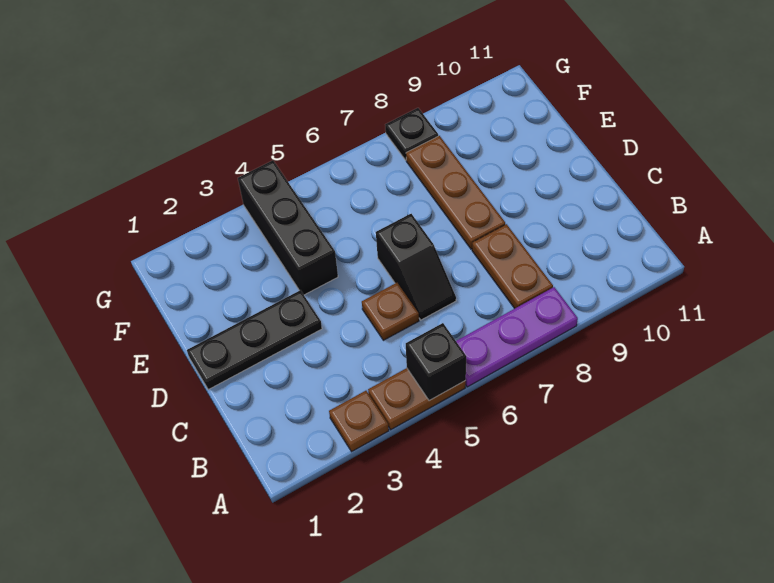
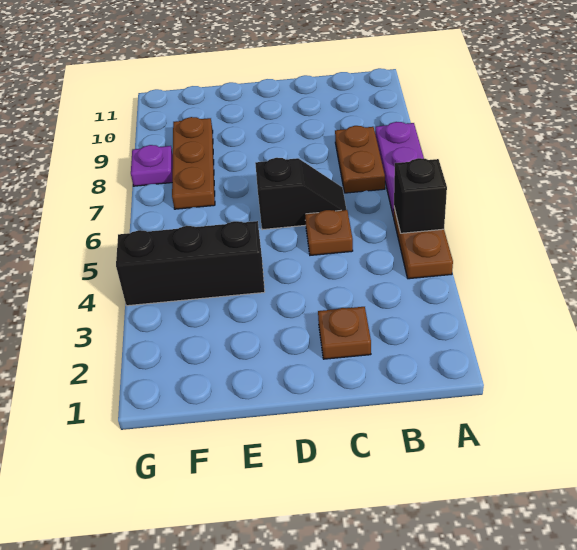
brown 1x1 plate [329,391,389,452] -> brown 1x1 plate moved to [318,307,371,359]
brown 1x2 plate [472,224,553,309] -> brown 1x2 plate turned to [335,126,385,193]
black 1x3 plate [187,290,322,390] -> none
brown 1x3 plate [406,136,505,249] -> brown 1x3 plate turned to [172,117,215,209]
black 1x1 plate [385,108,438,160] -> purple 1x1 plate [131,145,173,186]

